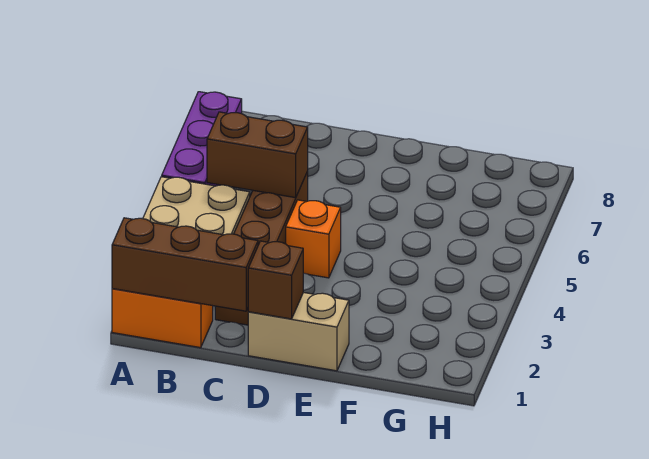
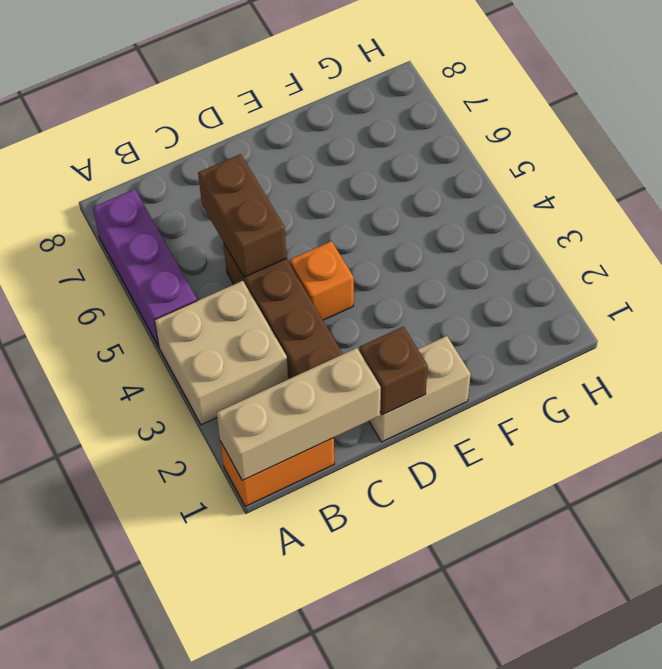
brown 1x3 brick [112,218,258,311] -> tan 1x3 brick [217,348,381,480]
brown 1x2 brick [207,112,308,198] -> brown 1x2 brick turned to [198,154,286,277]

